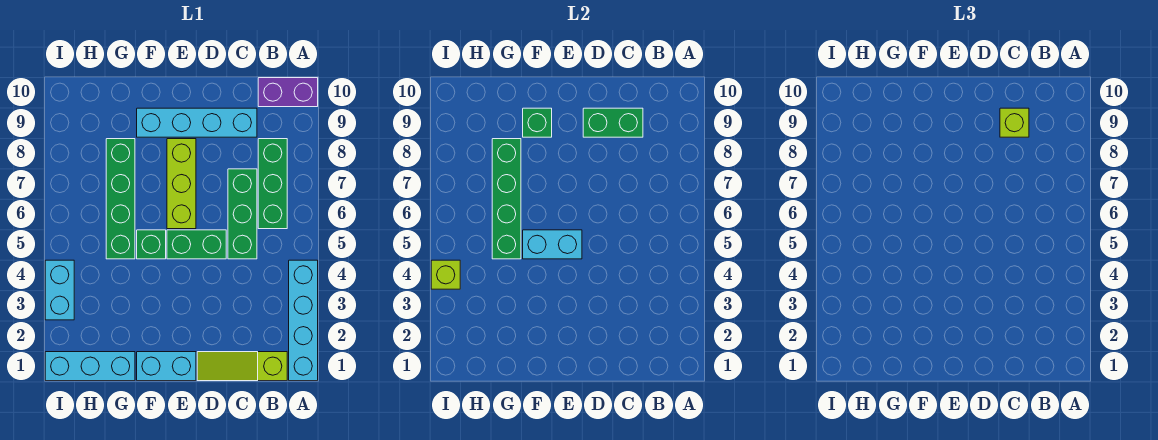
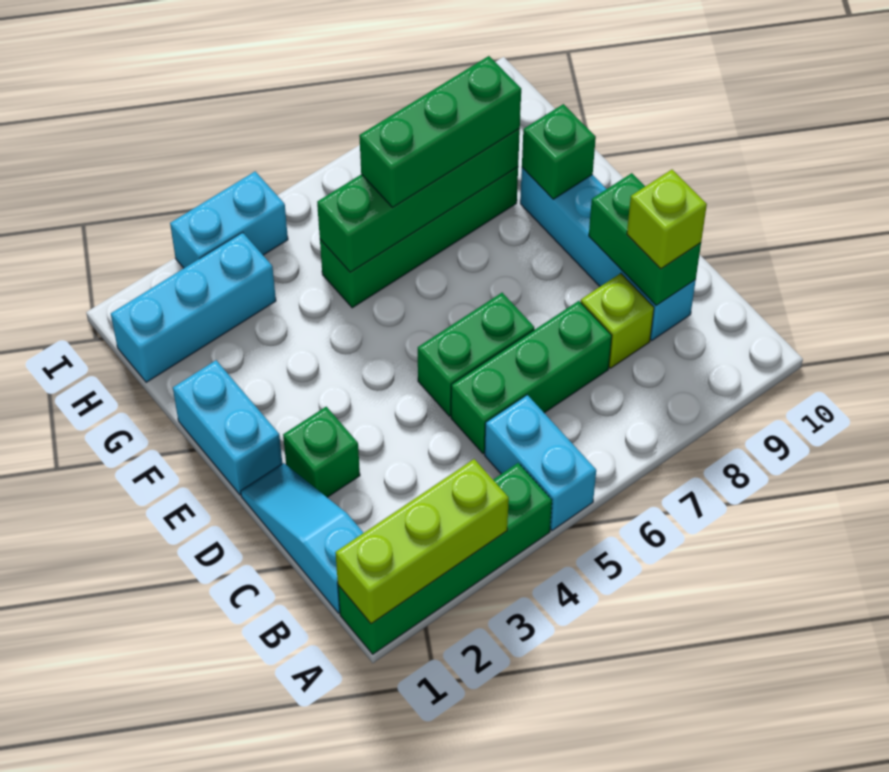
cyan 1x4 brick [289,260,318,381] -> green 1x4 brick [338,463,552,654]
purple 1x2 brick [258,78,318,107] -> none
lime 1x3 slope [197,352,287,381] -> cyan 1x3 slope [241,463,363,613]
green 1x3 brick [258,139,287,229] -> green 1x3 brick moved to [359,56,521,207]
green 1x2 brick [167,230,226,259] -> green 1x2 brick turned to [418,293,534,416]
cyan 1x2 brick [523,230,582,259] -> cyan 1x2 brick moved to [485,395,596,530]
lime 1x3 brick [167,139,196,229] -> lime 1x3 brick moved to [335,459,509,624]
green 1x1 brick [137,230,166,259] -> green 1x1 brick moved to [283,407,360,497]
cyan 1x3 brick [45,352,135,381] -> cyan 1x3 brick turned to [111,232,276,382]
lime 1x1 brick [431,260,460,289] -> lime 1x1 brick moved to [581,273,654,368]

